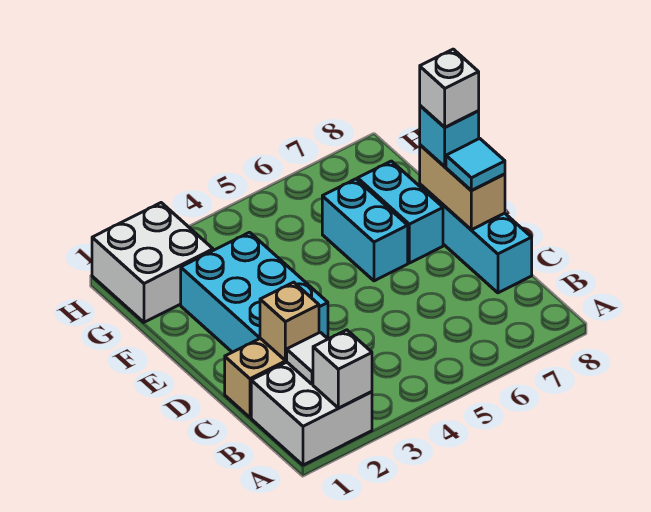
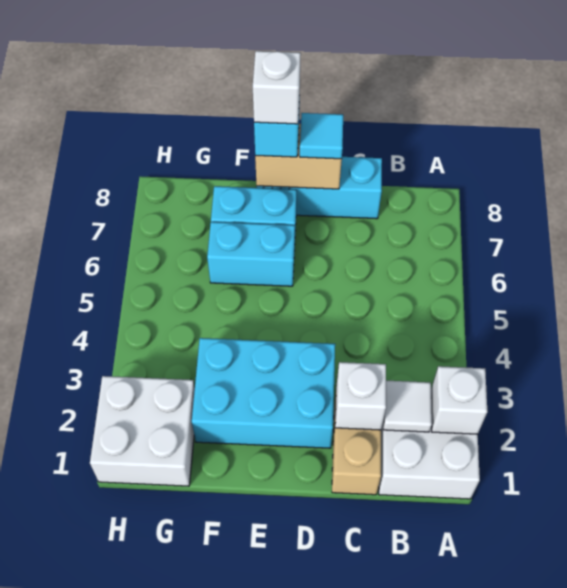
tan 1x1 brick [260,282,319,361] -> white 1x1 brick [335,362,386,430]

